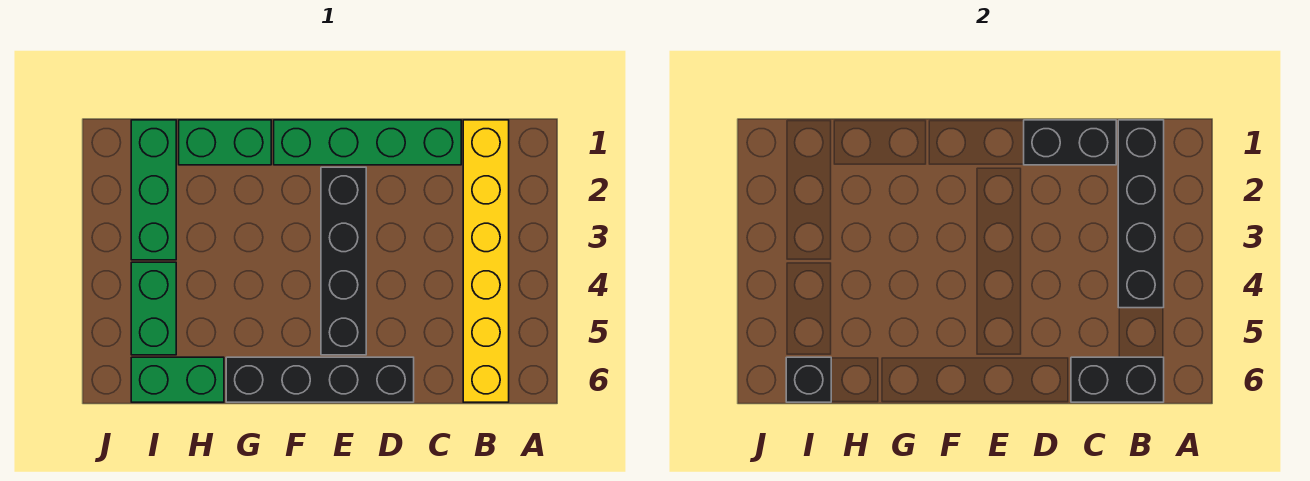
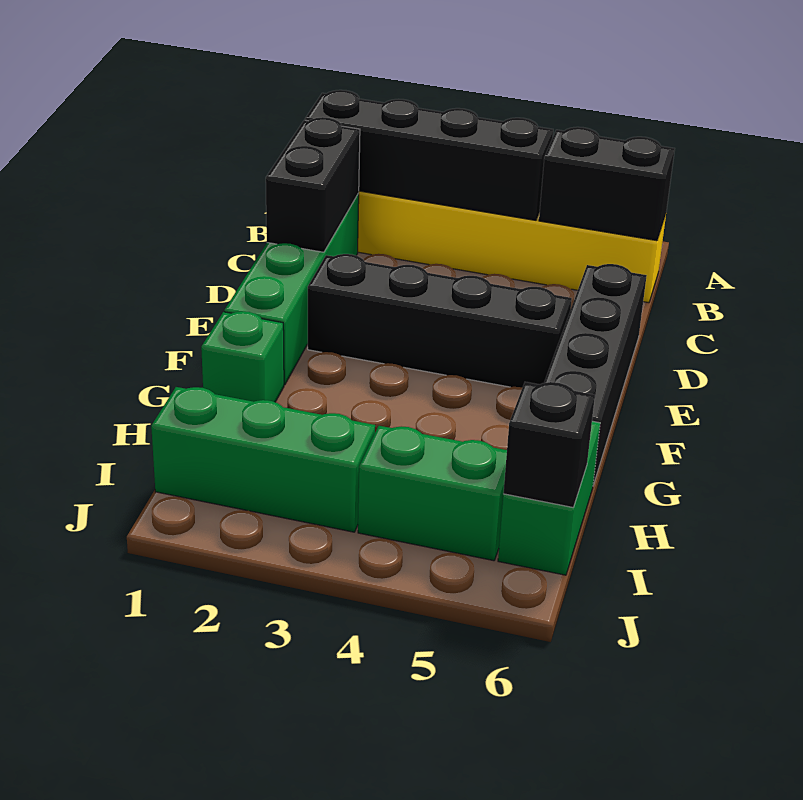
black 1x2 brick [1071,357,1164,402] -> black 1x2 brick turned to [539,127,675,241]
green 1x2 brick [179,120,271,165] -> green 1x1 brick [201,311,284,402]

